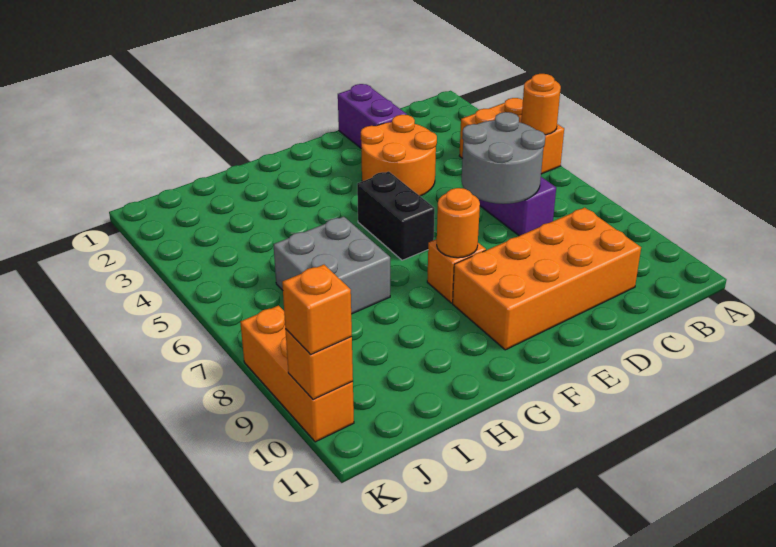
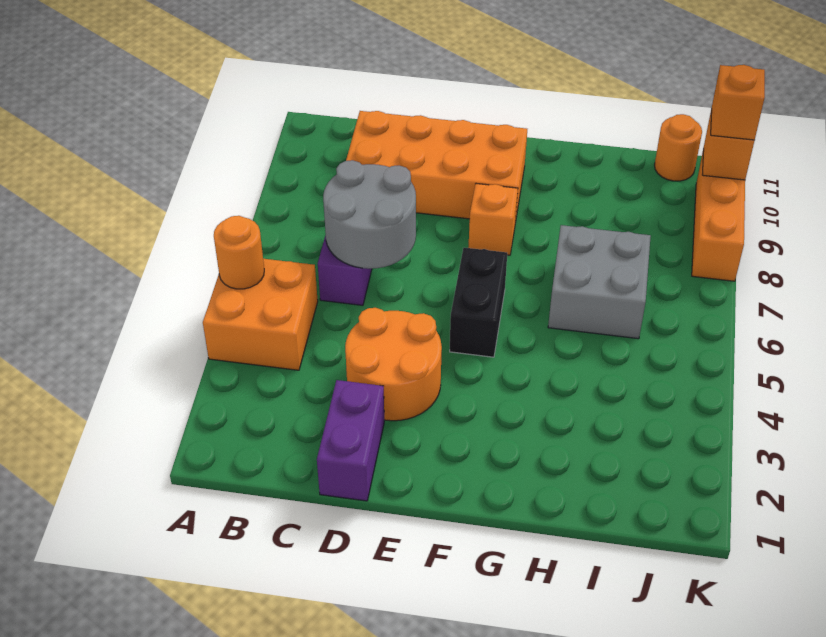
orange 1x1 round brick [437,188,480,258] -> orange 1x1 round brick moved to [655,114,702,181]

